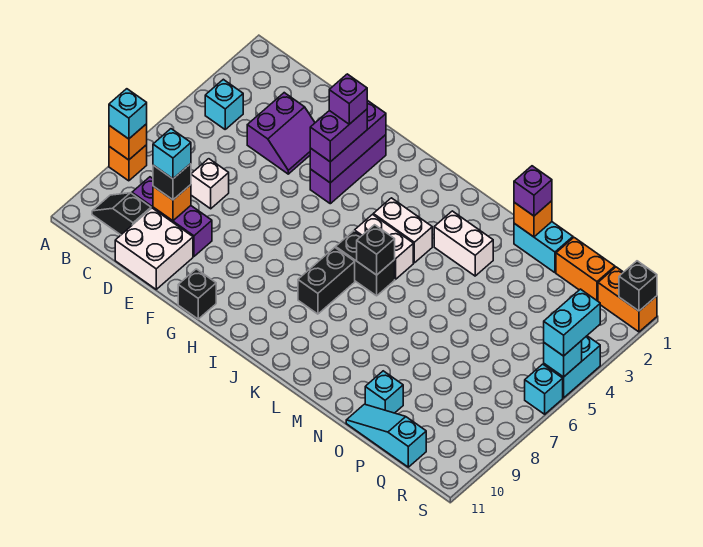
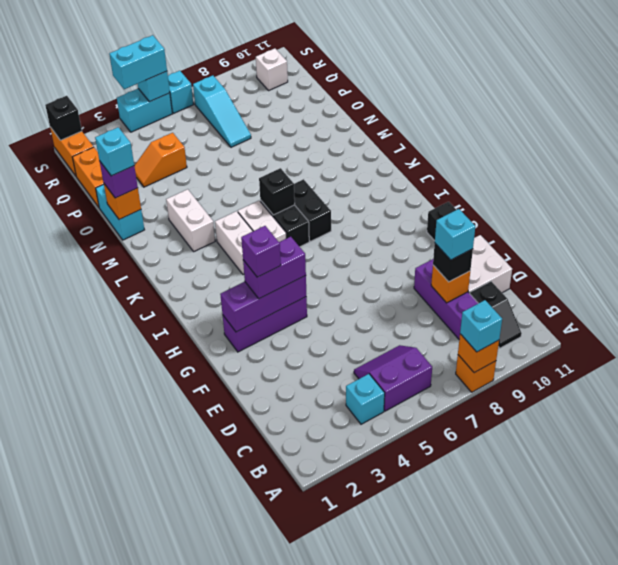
purple 2x2 slope [247,93,315,174] -> purple 2x2 slope moved to [354,345,432,411]
white 1x1 brick [191,159,229,209] -> white 1x1 brick moved to [256,48,288,90]
black 1x2 brick [298,247,355,314] -> black 1x2 brick turned to [294,179,331,241]
cyan 1x1 brick [365,371,403,413] -> cyan 1x1 brick moved to [95,127,134,176]
cyan 1x3 slope [346,404,426,467] -> cyan 1x3 slope moved to [193,75,251,147]
none -> orange 1x2 slope [134,133,187,187]

